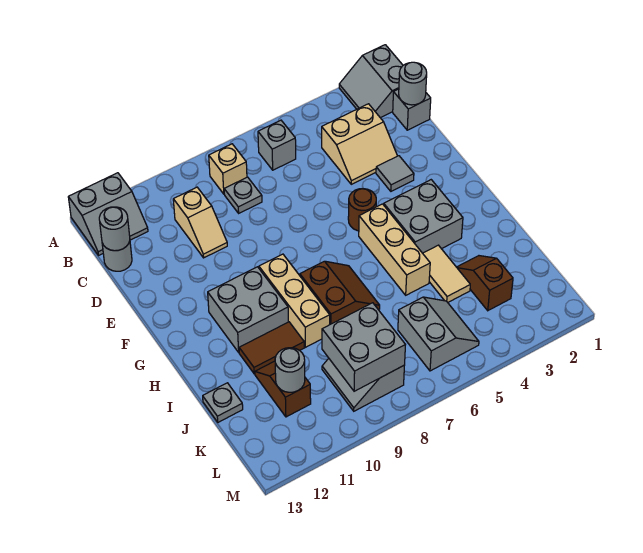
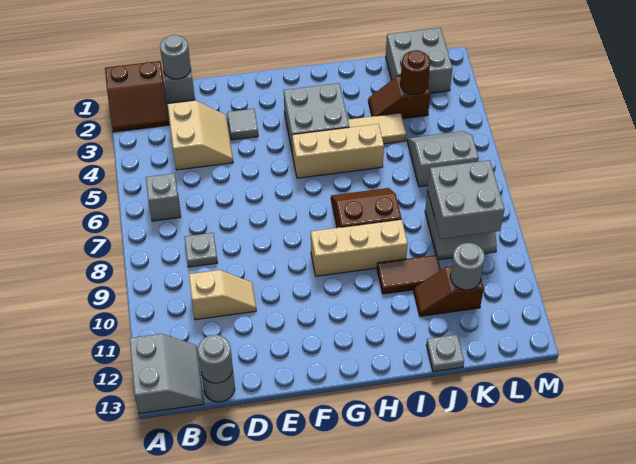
grey 2x2 slope [339,45,403,118] -> brown 2x2 slope [105,61,169,132]
tan 1x1 brick [209,144,247,194] -> none
brown 1x1 round brick [348,189,376,231] -> brown 1x1 round brick moved to [400,50,430,95]
grey 2x2 brick [208,267,288,352] -> grey 2x2 brick moved to [386,28,453,93]
brown 1x2 tile [239,322,304,374] -> brown 1x2 tile turned to [377,255,441,294]

